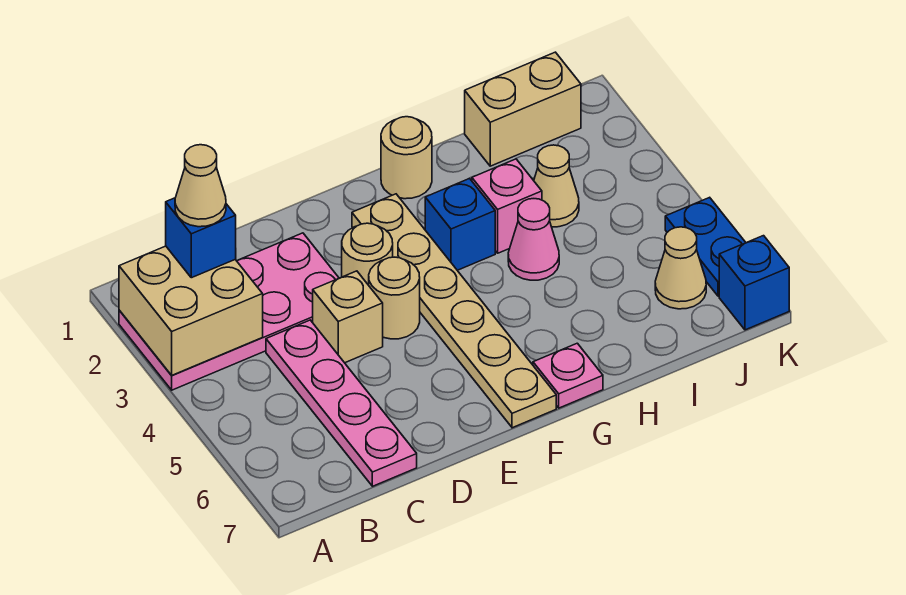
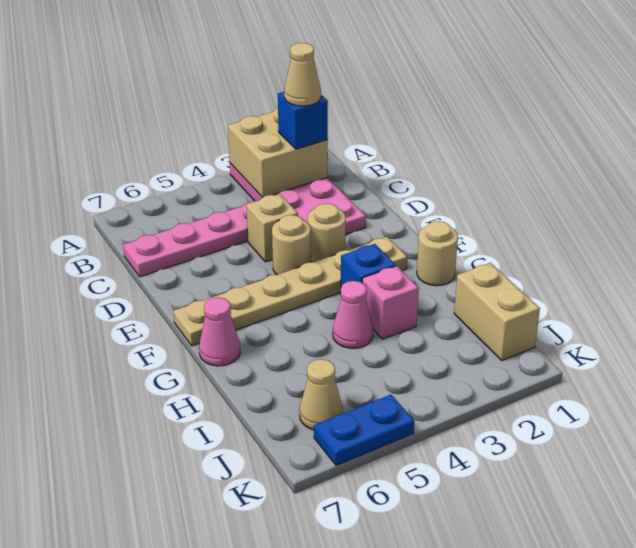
pink 1x1 plate [533,343,603,408] -> pink 1x1 cone [199,297,240,366]
tan 1x1 cone [534,145,579,227] -> none
blue 1x1 brick [719,236,789,330] -> none

